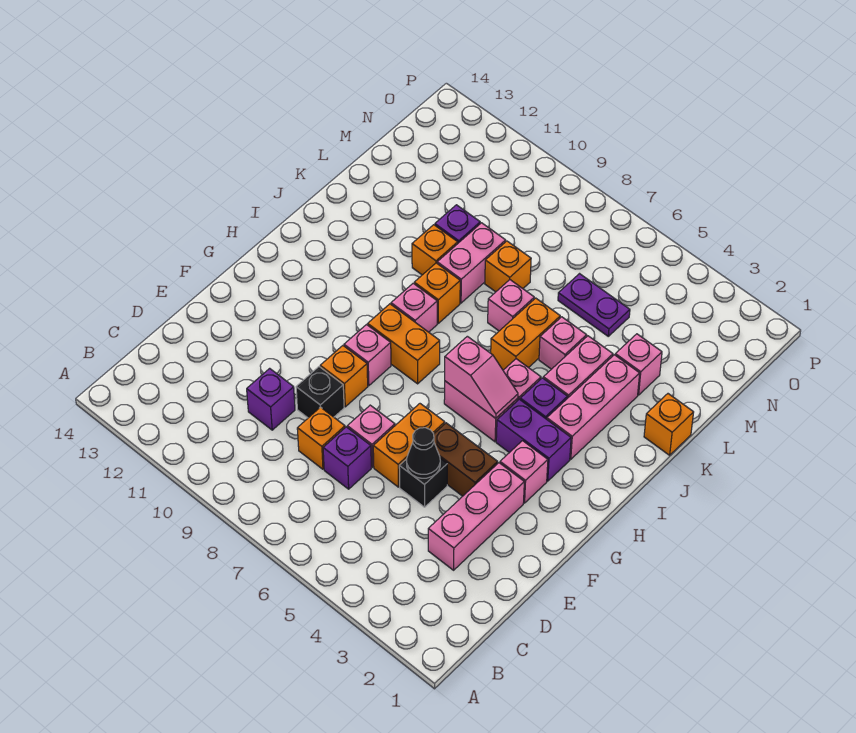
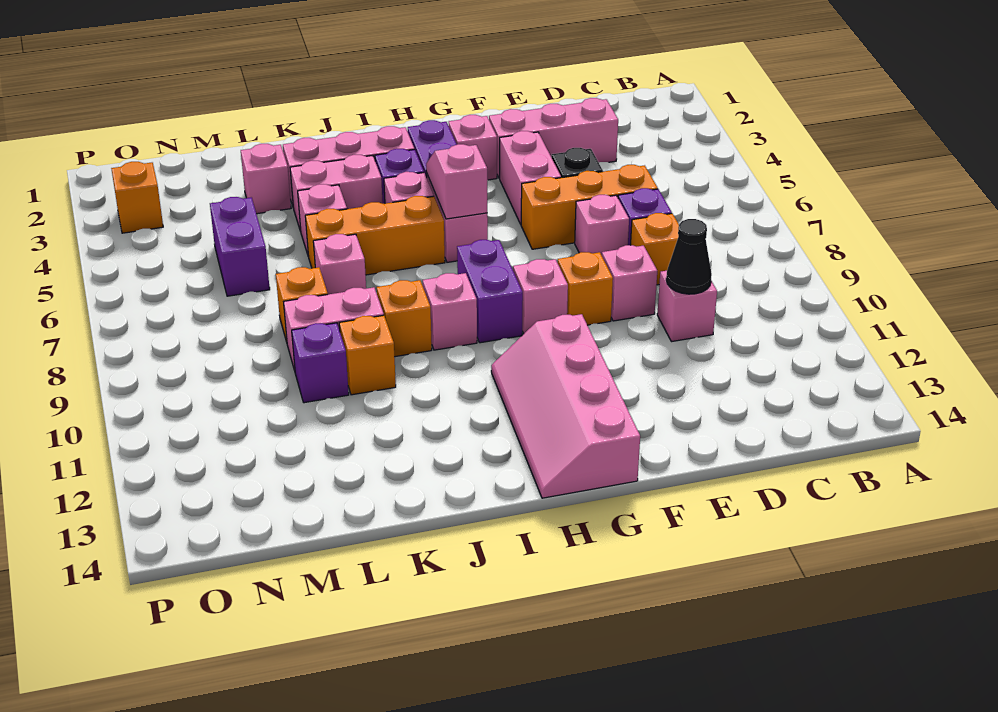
purple 1x1 brick [247,368,295,430] -> pink 1x1 brick [657,271,717,342]
black 1x1 cone [407,428,440,478] -> black 1x1 cone moved to [666,219,712,294]
orange 1x2 brick [373,404,445,487] -> orange 1x3 brick [521,165,658,249]
black 1x1 brick [296,367,344,418] -> pink 1x1 brick [602,245,657,321]
brown 1x2 brick [434,423,498,496] -> pink 1x2 brick [500,131,561,224]
none -> pink 2x4 slope [491,314,640,498]
orange 1x2 brick [368,304,440,384] -> purple 1x2 brick [457,240,523,343]
orange 1x2 brick [491,298,560,370] -> orange 1x3 brick [305,196,445,275]
orange 1x1 brick [644,394,694,455] -> orange 1x1 brick moved to [111,162,163,233]
purple 1x2 plate [558,274,630,336] -> purple 1x2 brick [210,197,270,296]

